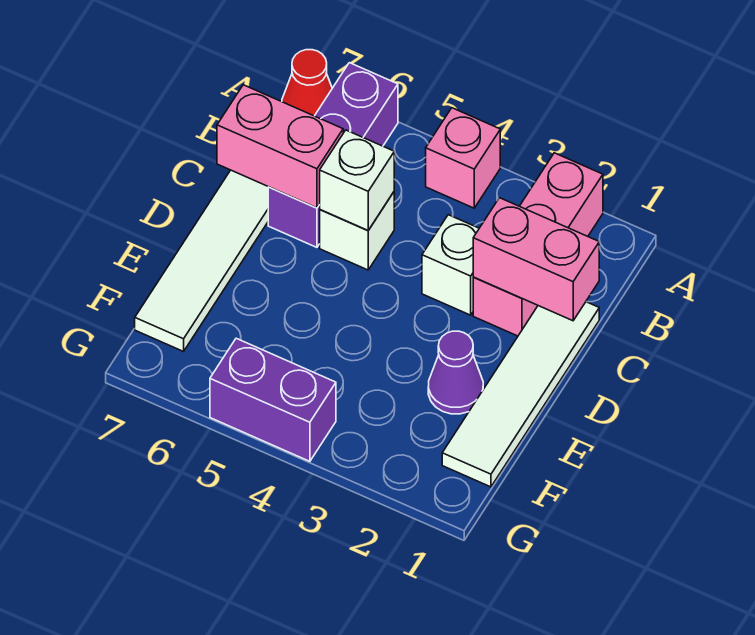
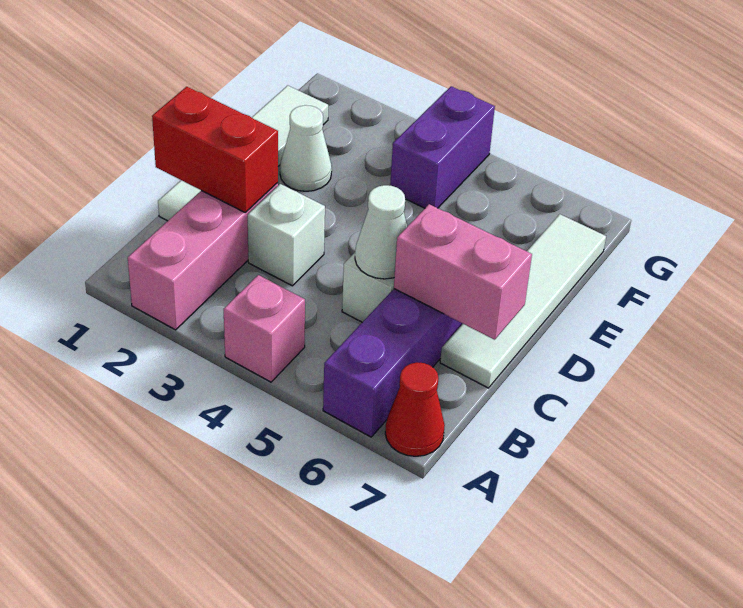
pink 1x2 brick [473,198,599,321] -> red 1x2 brick [152,87,278,213]
white 1x1 brick [320,130,394,230] -> white 1x1 cone [355,185,407,279]
purple 1x1 cone [428,331,483,414] -> white 1x1 cone [280,105,332,191]
purple 1x2 brick [210,338,336,461] -> purple 1x2 brick turned to [390,86,495,208]

